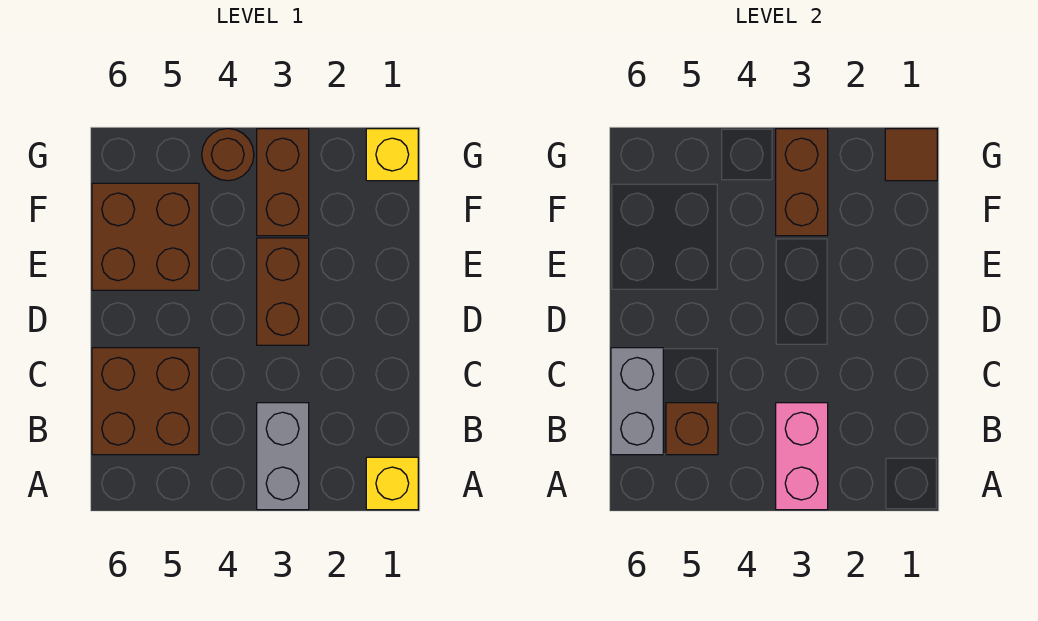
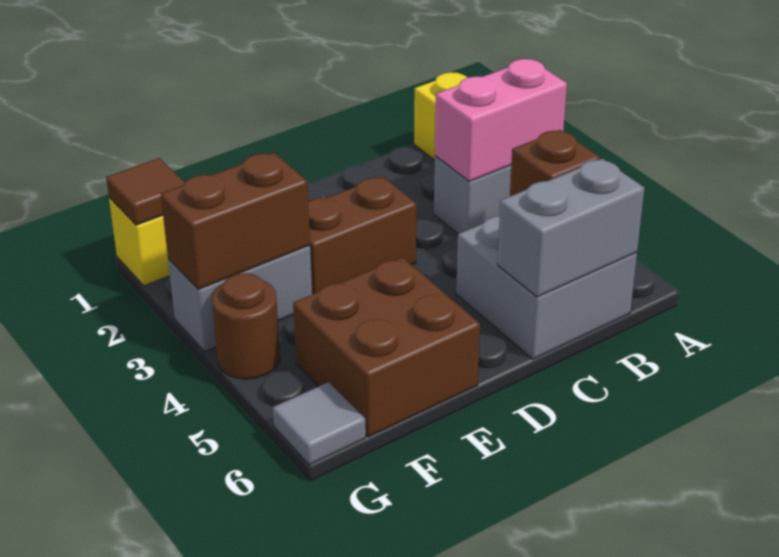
brown 2x2 brick [92,348,199,455] -> grey 2x2 brick [456,216,637,359]
brown 1x2 brick [257,129,309,236] -> grey 1x2 brick [168,245,312,352]
none -> grey 1x1 tile [273,382,366,465]

